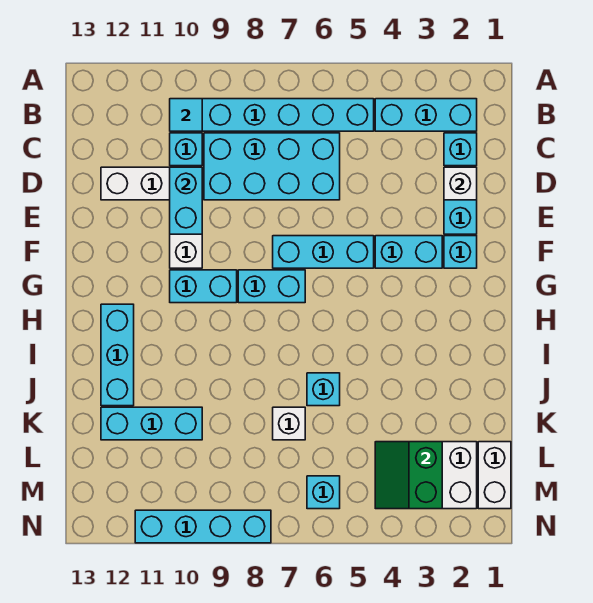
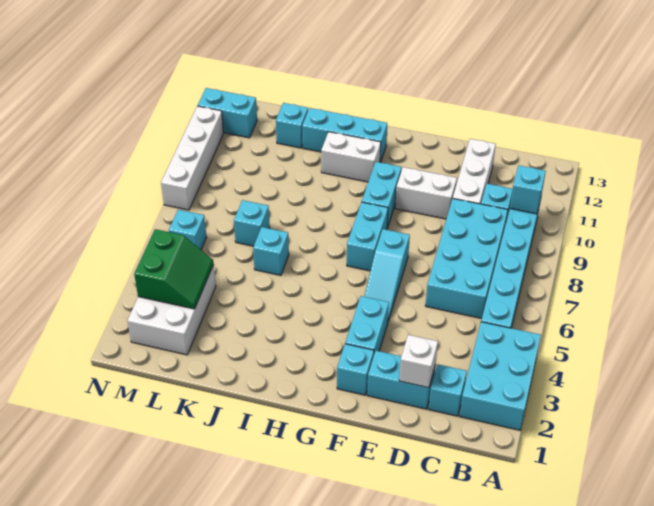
cyan 1x3 brick [375,99,477,131] -> cyan 2x3 brick [460,322,541,430]
cyan 1x1 tile [170,99,202,131] -> cyan 1x1 brick [510,165,546,214]
cyan 1x2 brick [170,167,202,234] -> cyan 1x2 brick moved to [198,88,257,138]
cyan 1x3 brick [273,236,374,268] -> cyan 1x3 slope [364,229,410,321]
white 1x1 brick [273,407,305,440] -> cyan 1x1 brick [234,200,270,246]
cyan 1x3 brick [101,407,202,440] -> cyan 1x1 brick [276,103,308,148]
white 1x2 brick [478,442,511,509] -> white 1x2 brick moved to [321,132,381,182]
green 2x2 slope [375,442,442,509] -> green 2x2 slope turned to [134,229,214,309]
cyan 1x4 brick [135,510,271,543] -> white 1x4 brick [161,106,224,210]

